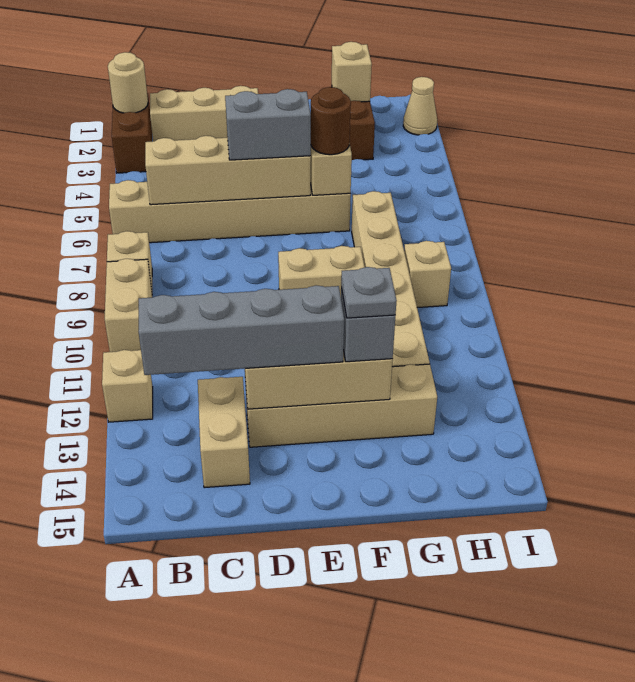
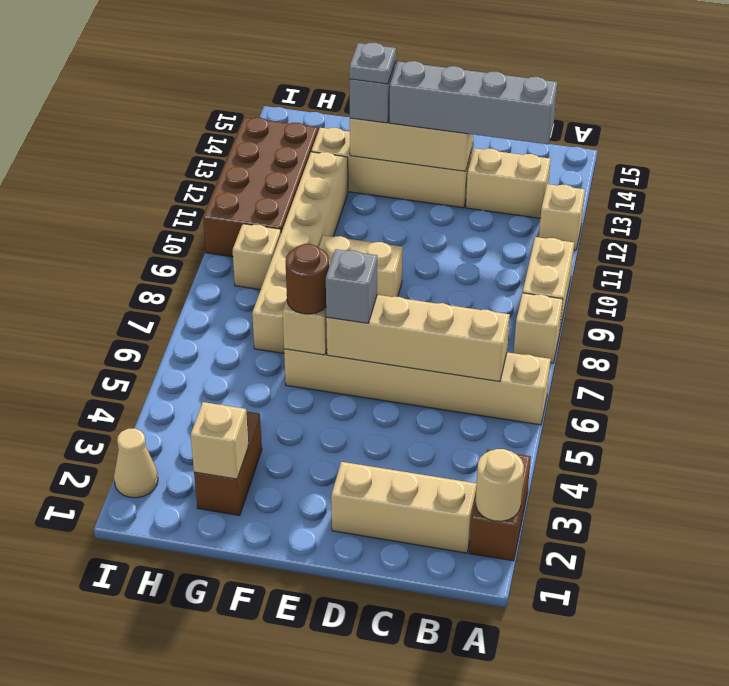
tan 1x2 brick [198,377,250,488] -> tan 1x2 brick turned to [466,148,551,218]
grey 1x2 brick [225,89,311,160] -> grey 1x1 brick [326,249,378,323]
none -> brown 2x4 brick [203,117,318,257]

